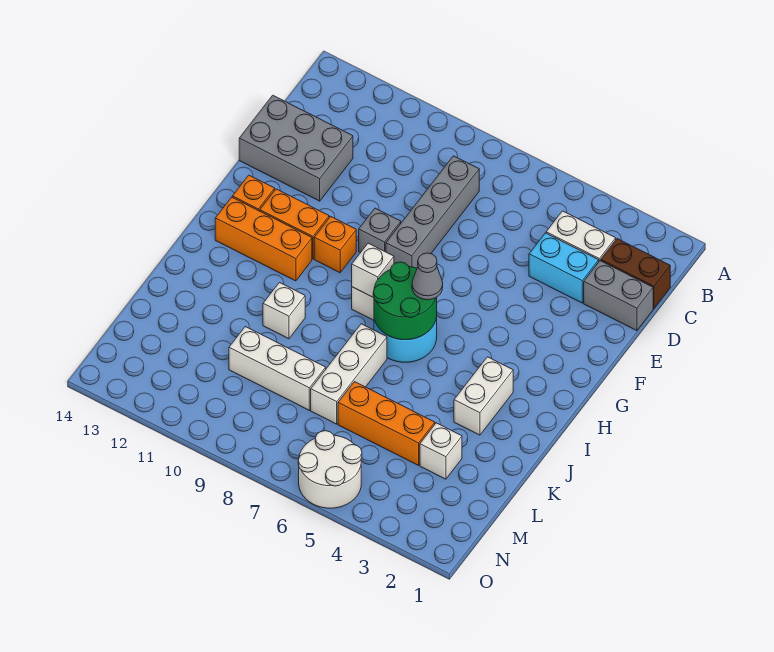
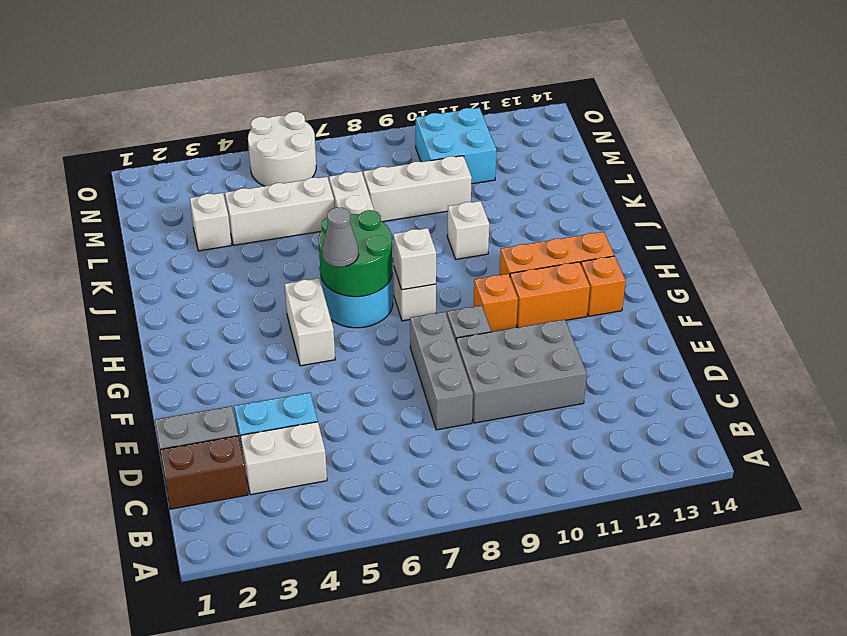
grey 1x4 brick [386,156,479,268] -> grey 1x3 brick [410,312,473,430]
grey 2x3 brick [239,95,353,201] -> grey 2x3 brick moved to [456,320,587,423]
white 1x2 brick [454,357,513,435] -> white 1x2 brick moved to [285,278,335,366]
orange 1x3 brick [338,382,435,465] -> white 1x3 brick [225,177,334,245]
none -> cyan 2x2 brick [416,108,496,184]

